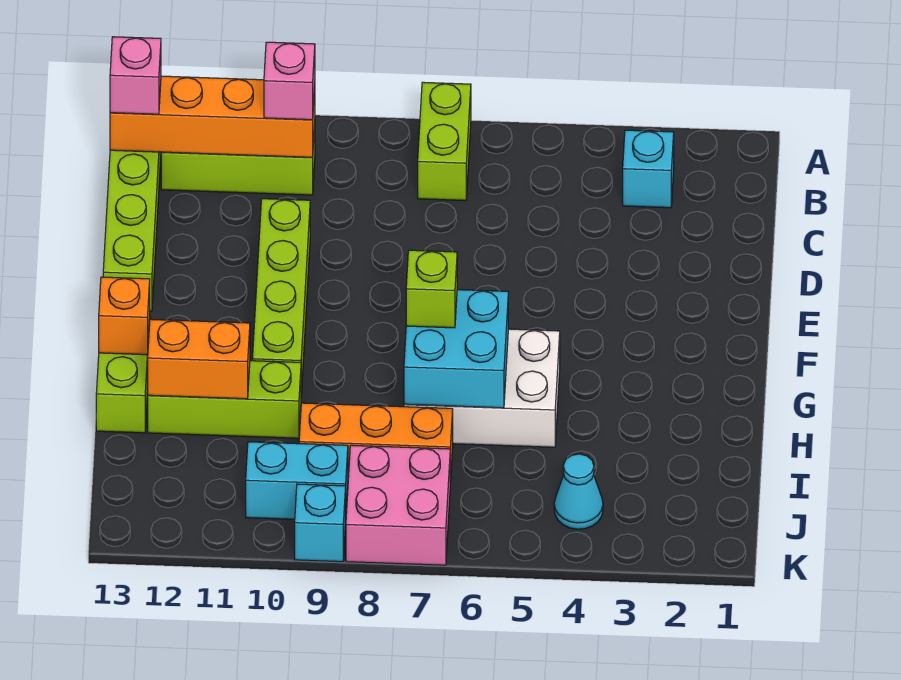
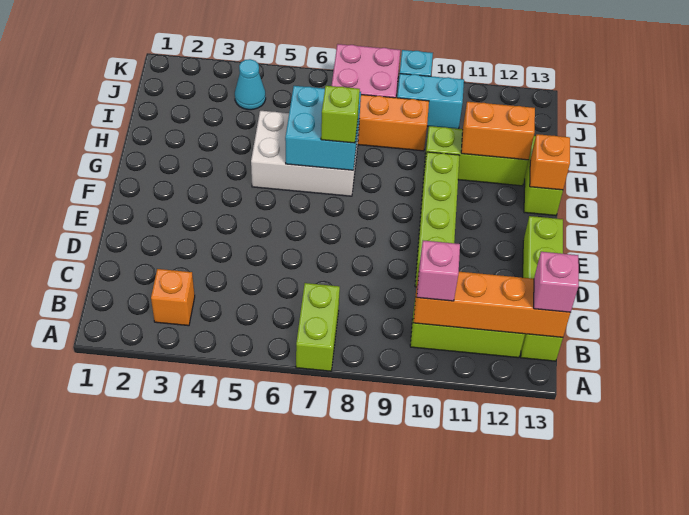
cyan 1x1 brick [623,130,674,208] -> orange 1x1 brick [151,269,195,326]

